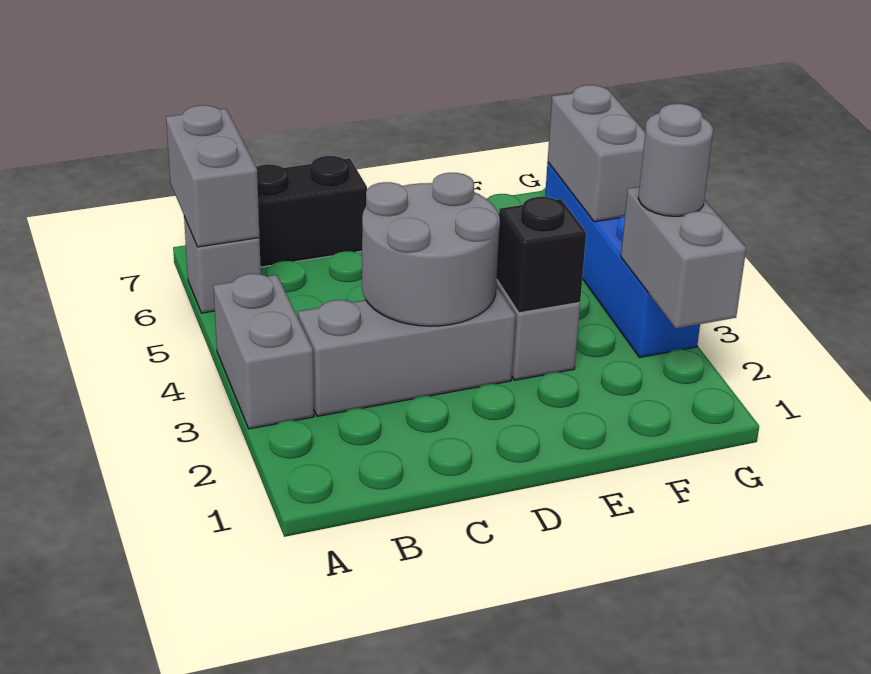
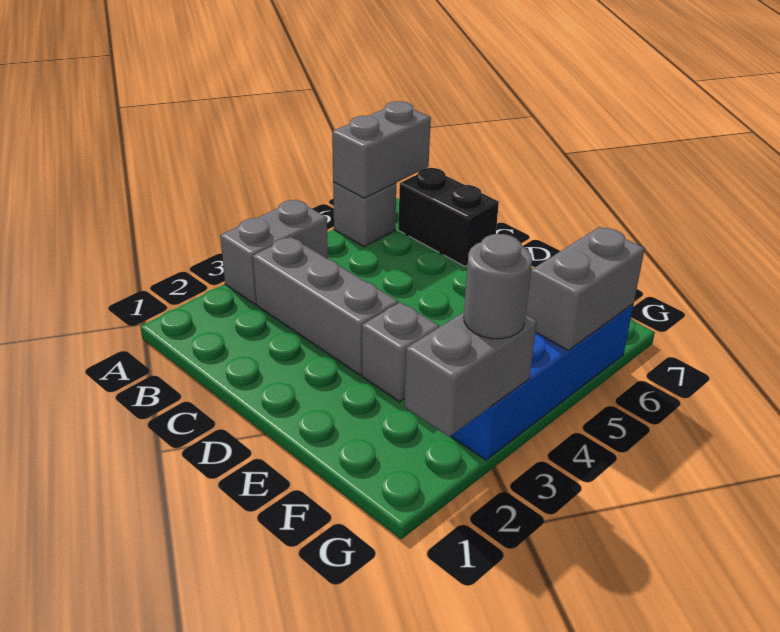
grey 2x2 round brick [362,173,500,326] -> none
black 1x1 brick [497,197,586,313] -> none

